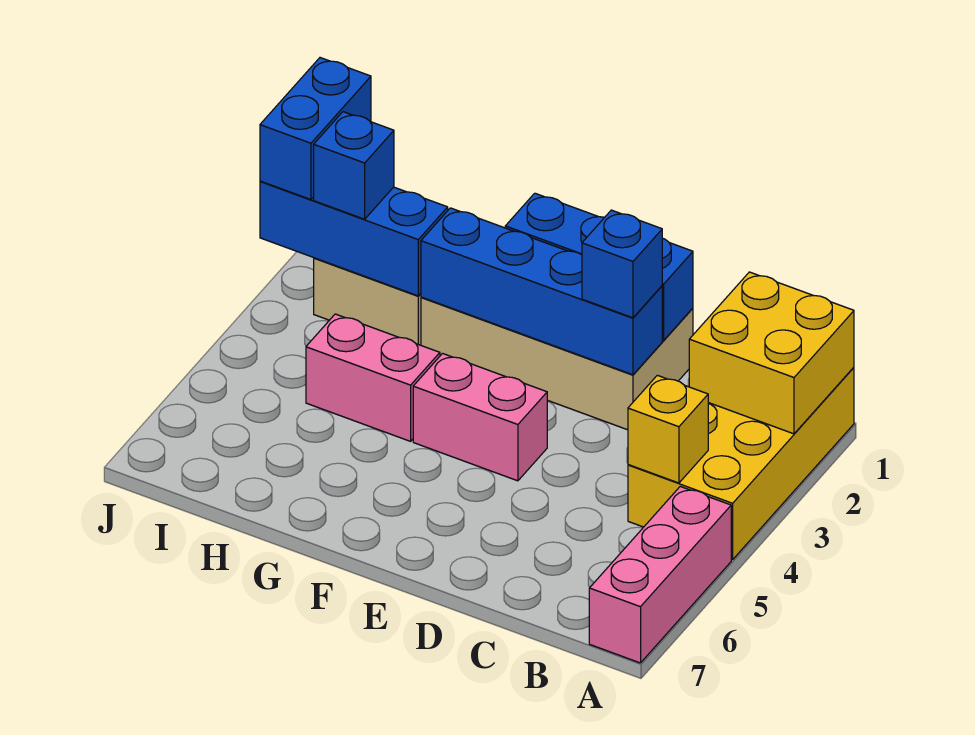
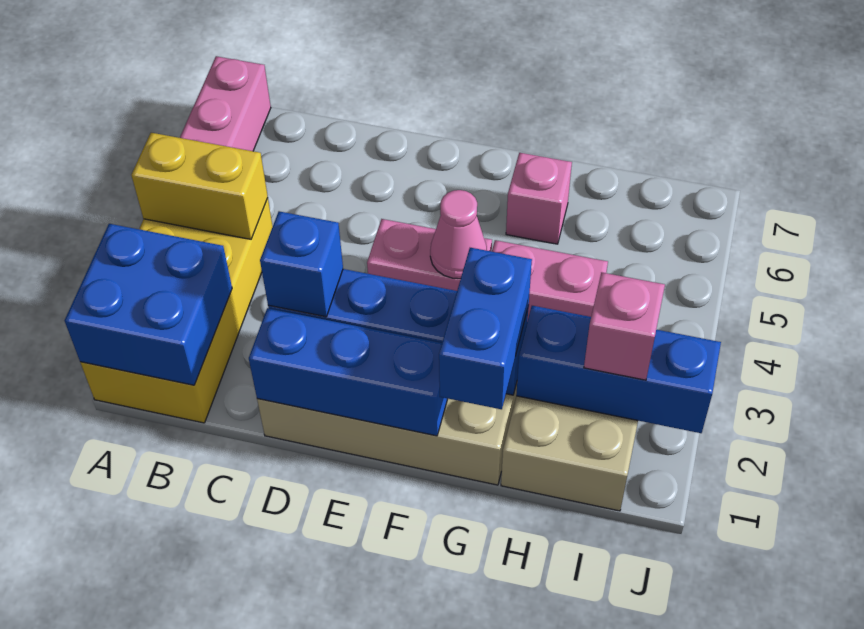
yellow 2x2 brick [689,272,854,434] -> blue 2x2 brick [65,224,232,385]
yellow 1x1 brick [628,375,708,483] -> yellow 1x2 brick [131,133,268,239]
none -> pink 1x1 cone [430,190,487,279]
none -> pink 1x1 brick [506,153,572,244]
blue 1x1 brick [314,112,394,219] -> pink 1x1 brick [584,272,665,380]
blue 1x2 brick [260,58,371,200] -> blue 1x2 brick moved to [439,248,532,409]

